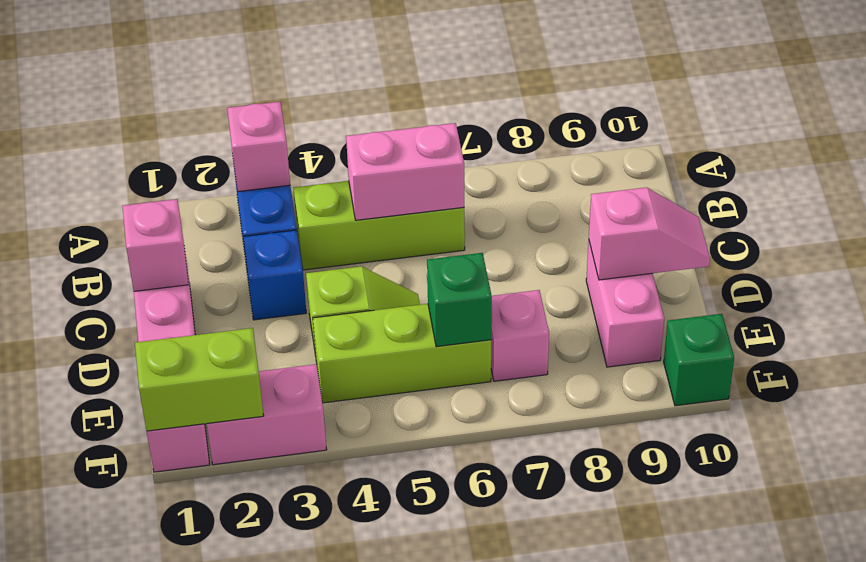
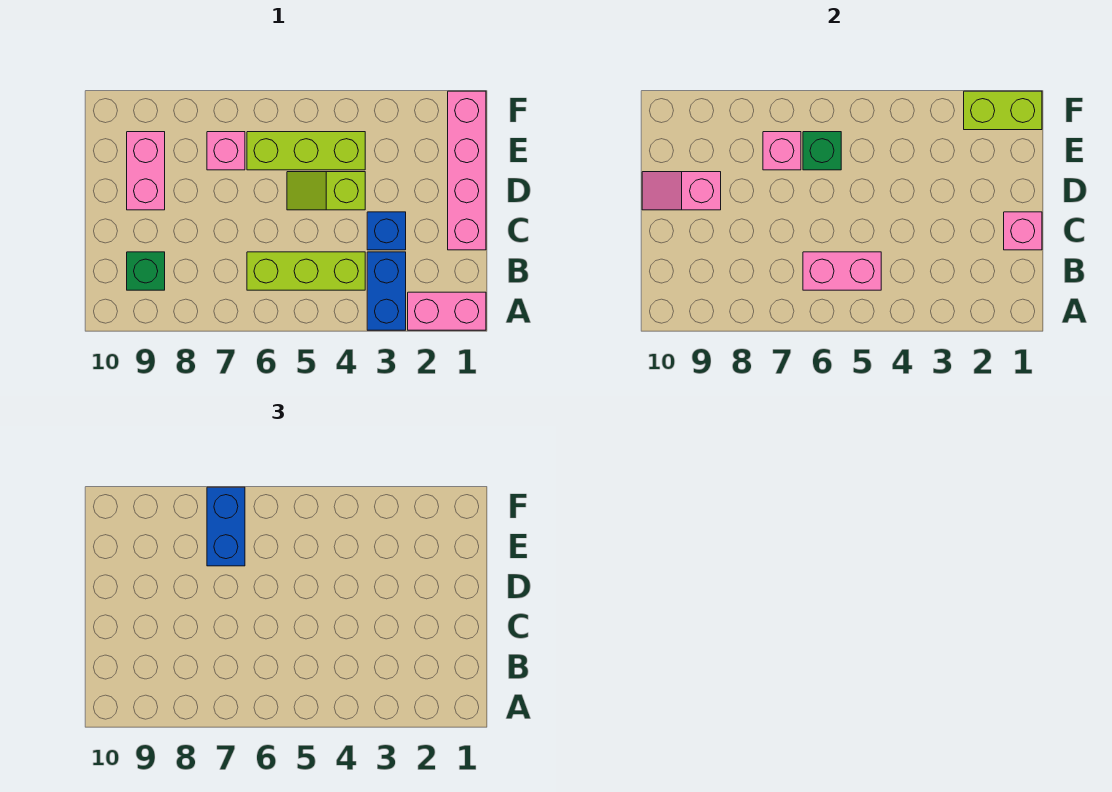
pink 1x1 brick [227,102,290,192] -> pink 1x1 brick moved to [763,132,801,170]
none -> blue 1x2 brick [207,487,245,566]
pink 1x2 brick [207,364,327,465] -> pink 1x2 brick moved to [408,292,486,330]
green 1x1 brick [664,314,734,406] -> green 1x1 brick moved to [127,252,165,290]

